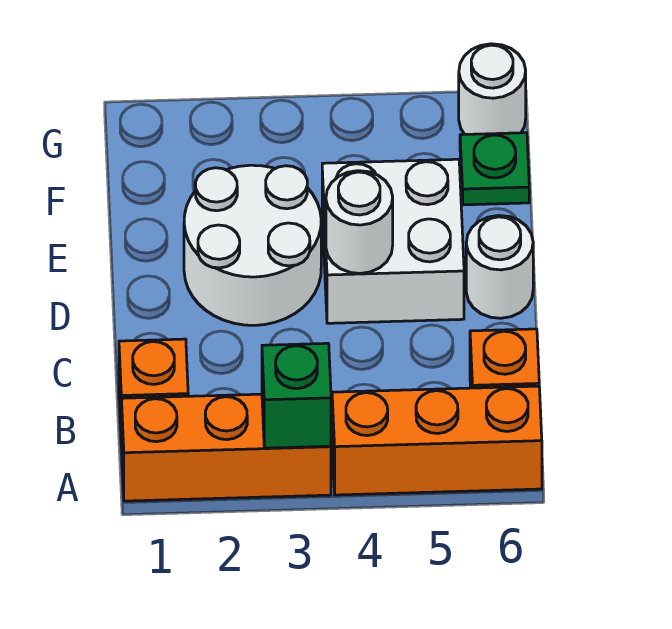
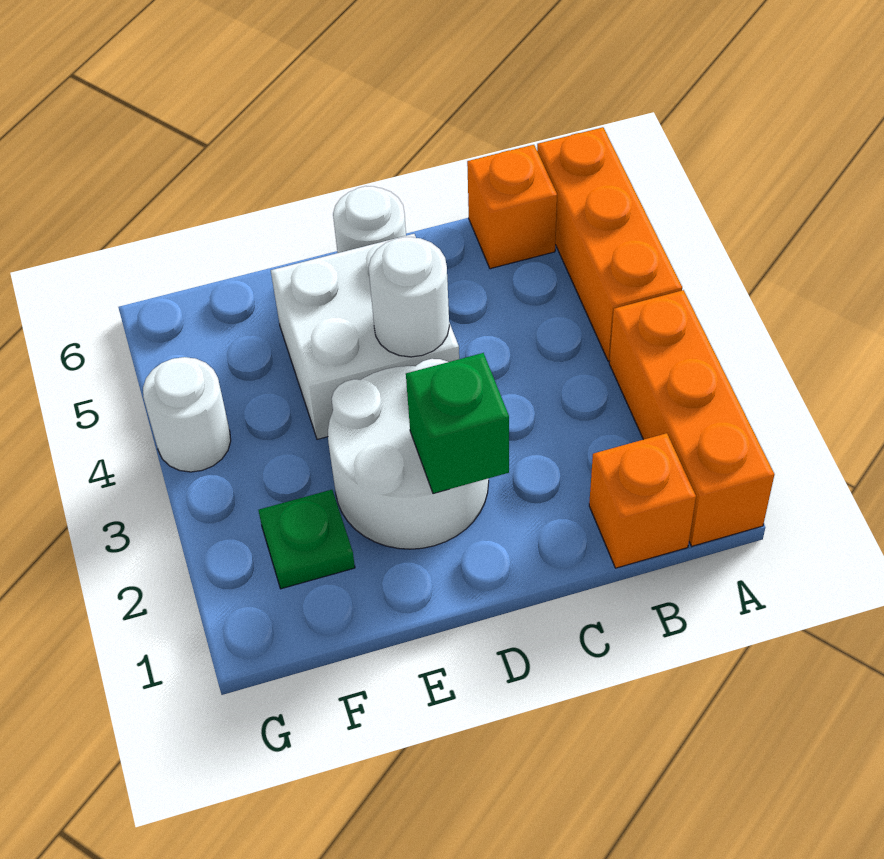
green 1x1 brick [262,343,331,448] -> green 1x1 brick moved to [406,353,509,494]
green 1x1 plate [460,133,529,205] -> green 1x1 plate moved to [258,490,355,589]
white 1x1 round brick [459,44,526,134] -> white 1x1 round brick moved to [143,357,231,472]

